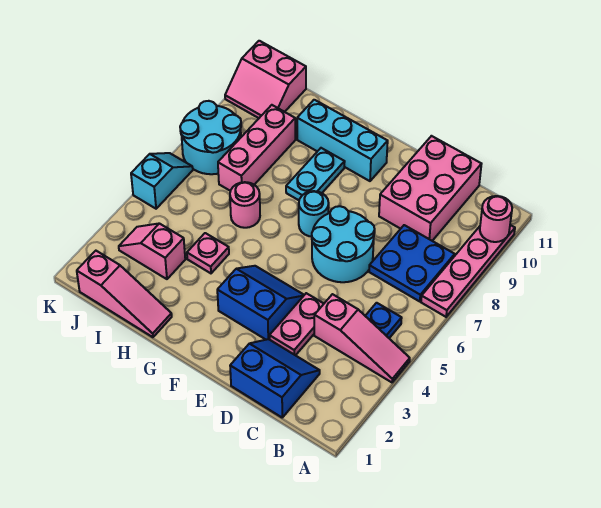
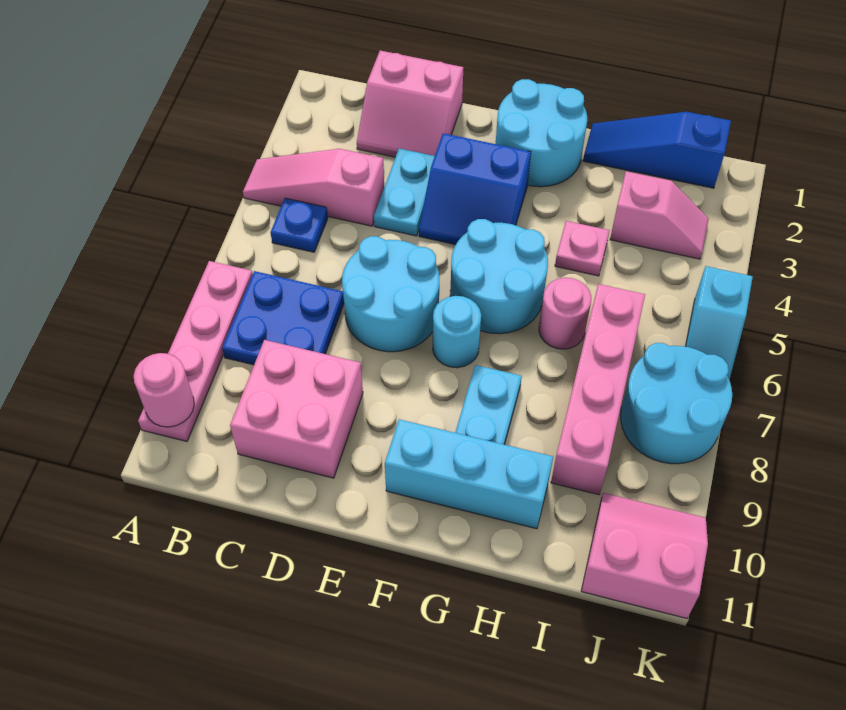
blue 2x2 slope [230,339,320,417] -> pink 2x2 slope [357,51,463,157]
pink 2x3 brick [379,136,481,241] -> pink 2x2 brick [230,340,363,478]
pink 1x2 plate [269,293,324,355] -> cyan 1x2 plate [374,148,435,236]
none -> cyan 2x2 round brick [496,79,587,187]
none -> cyan 2x2 round brick [450,219,548,334]
pink 1x3 slope [77,251,172,337] -> blue 1x3 slope [583,112,731,188]
pink 1x3 brick [218,105,295,191] -> pink 1x4 brick [551,284,645,495]

